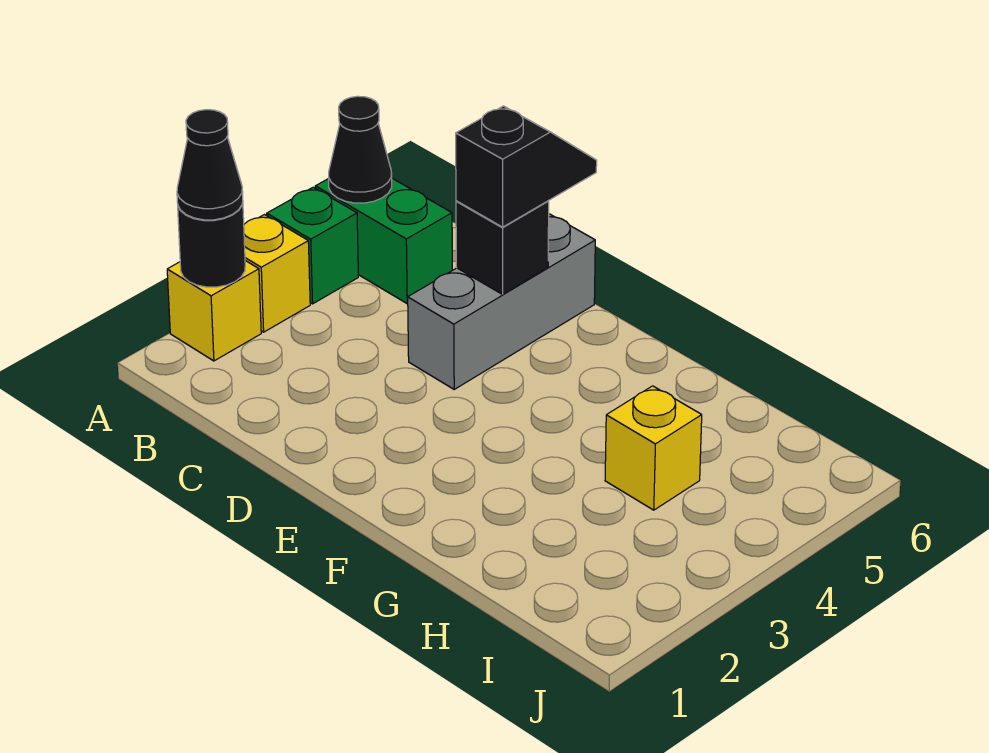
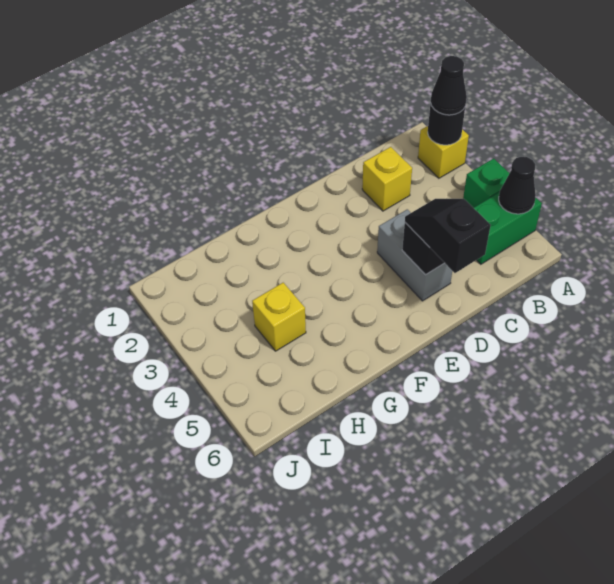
yellow 1x1 brick [244,215,310,332] -> yellow 1x1 brick moved to [362,147,412,211]
grey 1x3 brick [407,214,595,389] -> grey 1x2 brick [377,209,452,301]
black 1x2 slope [456,106,597,227] -> black 1x2 slope turned to [405,199,491,273]

